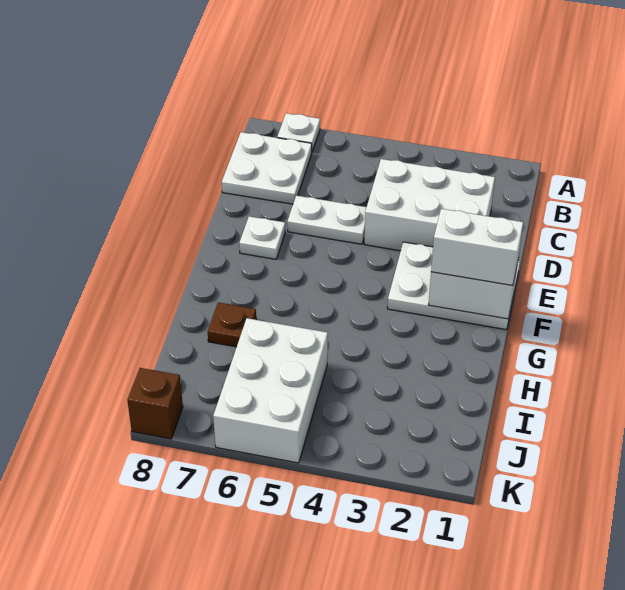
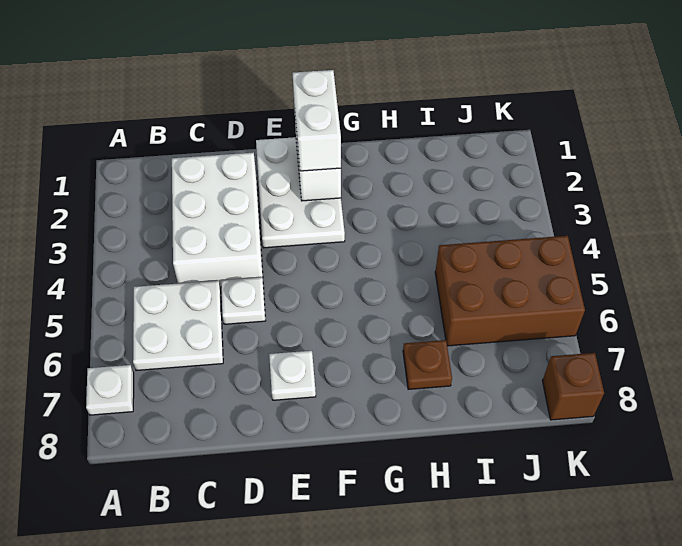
white 2x2 plate [222,132,312,204] -> white 2x2 plate moved to [133,280,223,371]
white 1x2 plate [287,196,367,244] -> white 1x1 plate [221,277,265,324]
white 2x3 brick [213,318,328,463] -> brown 2x3 brick [435,236,585,346]

